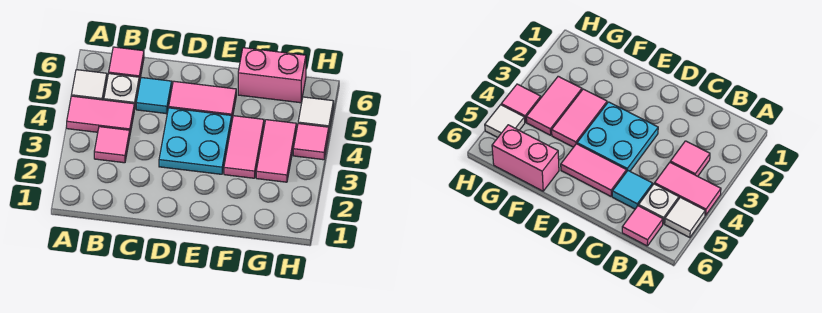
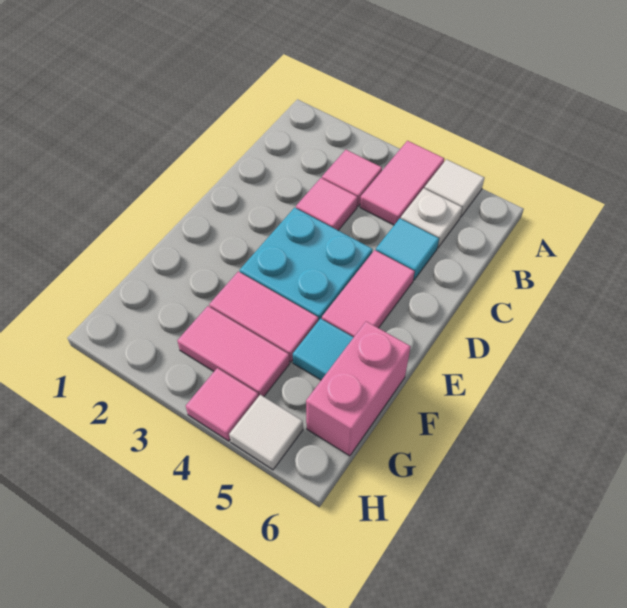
pink 1x1 tile [109,47,144,83] -> pink 1x1 tile moved to [296,178,358,230]
none -> cyan 1x1 tile [293,319,354,380]

